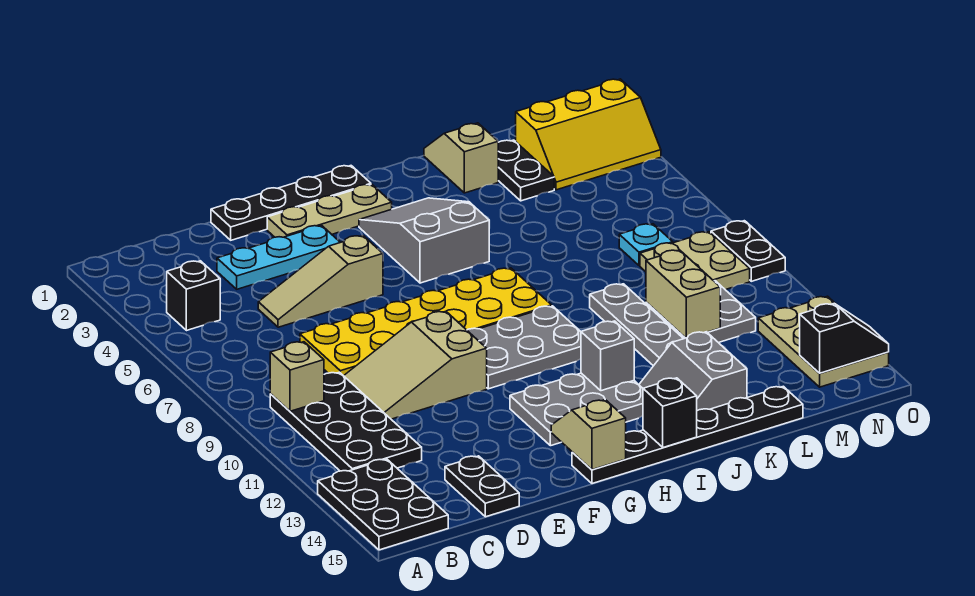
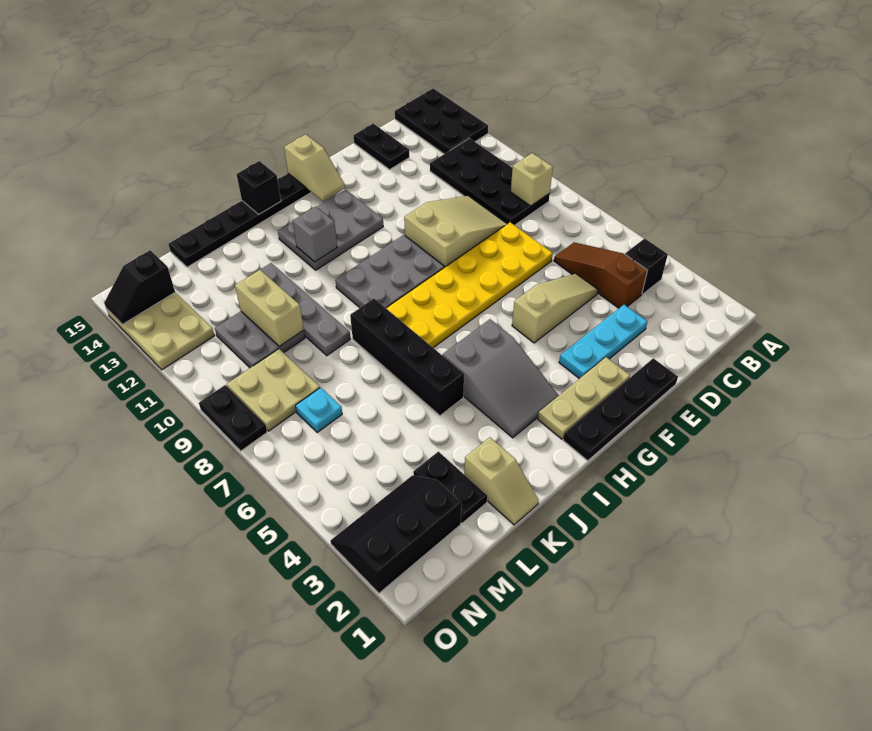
none -> brown 1x3 slope [554,242,647,308]
none -> black 1x4 brick [350,299,464,416]
grey 2x2 slope [639,332,747,411] -> none
yellow 2x3 slope [516,79,661,190] -> black 2x3 slope [331,475,462,593]

